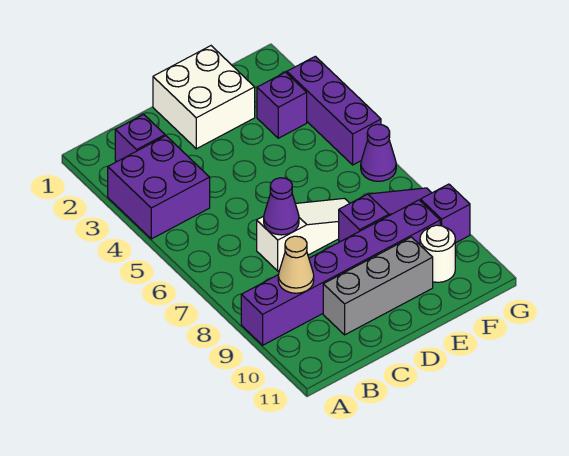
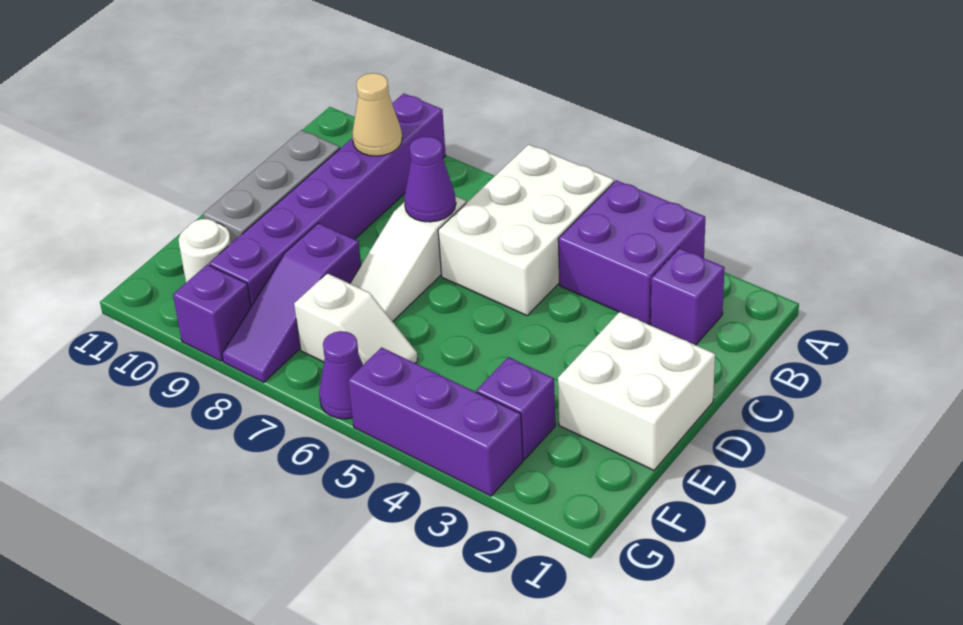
none -> white 2x3 brick [438,144,614,316]
none -> white 1x2 slope [294,273,418,365]

